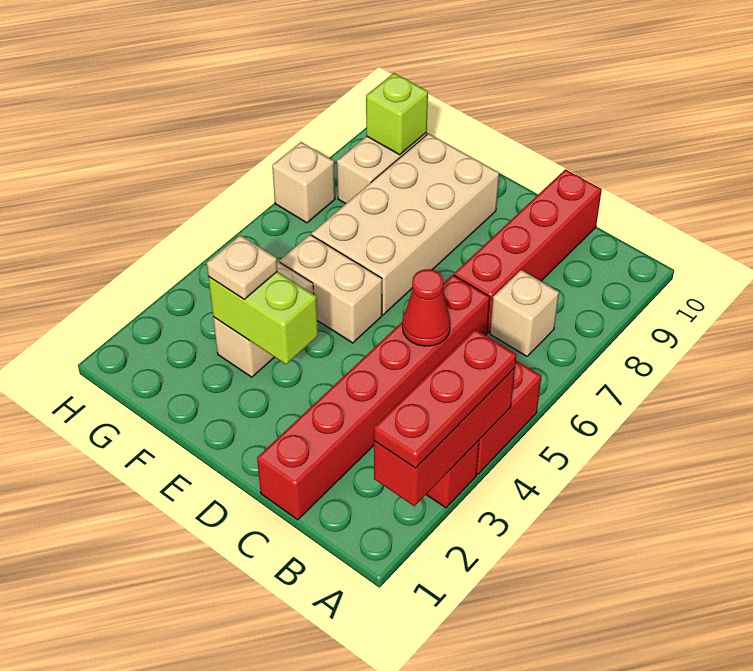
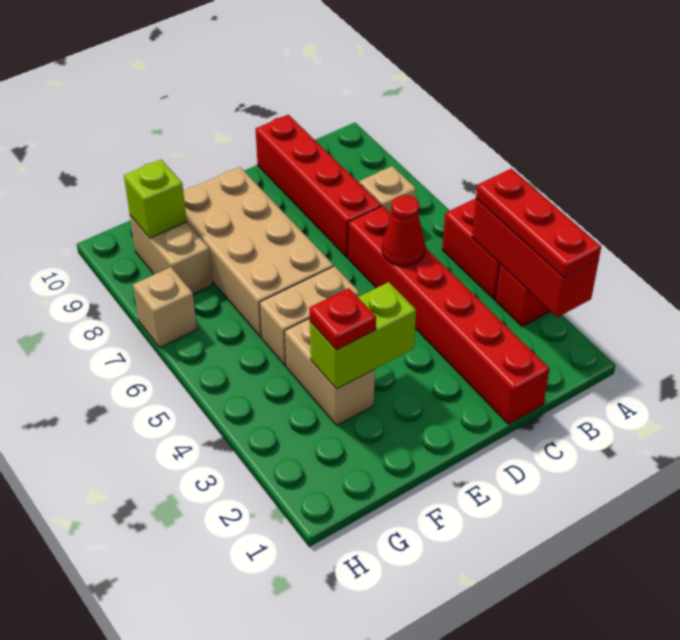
tan 1x1 plate [207,235,277,299] -> red 1x1 plate [309,288,376,350]

